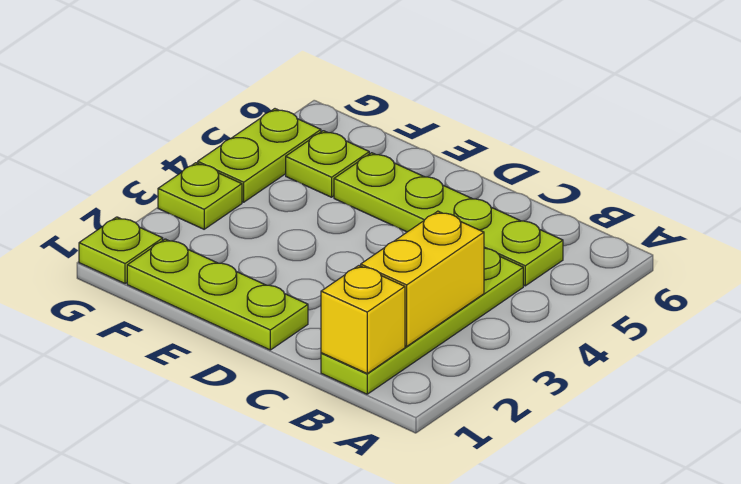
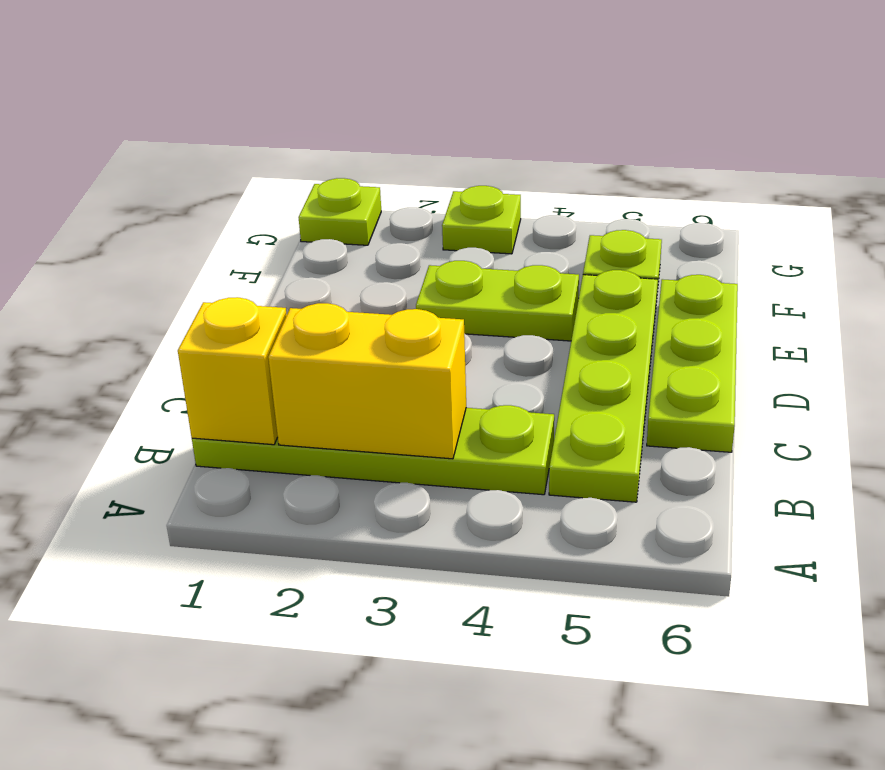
lime 1x3 plate [127,239,308,350] -> lime 1x3 plate moved to [647,275,738,452]
lime 1x2 plate [198,109,321,202] -> lime 1x2 plate moved to [416,261,579,341]

